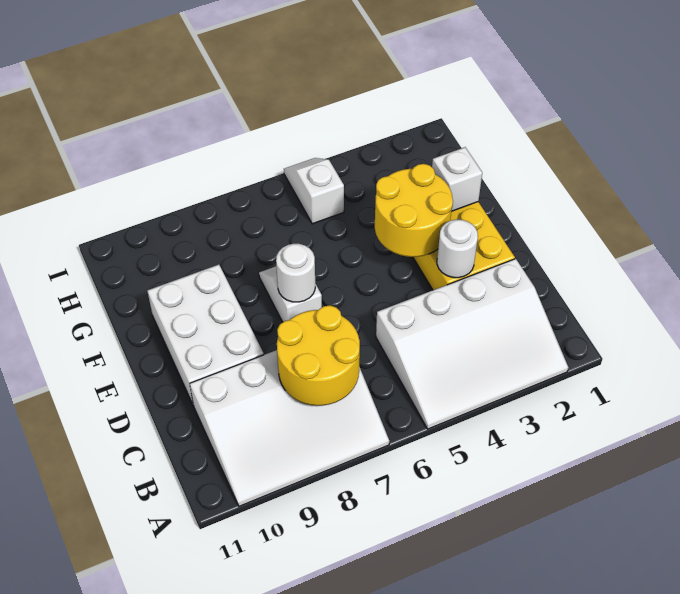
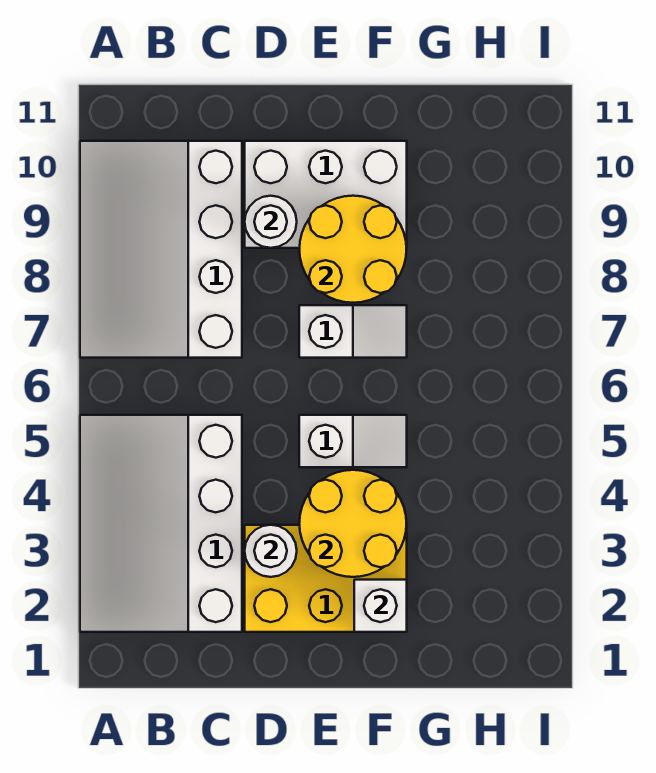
yellow 2x2 round brick [277,305,360,406] -> yellow 2x2 round brick moved to [299,196,406,303]
white 1x1 round brick [276,244,315,302] -> white 1x1 round brick moved to [245,196,297,248]
white 1x2 slope [284,158,344,224] -> white 1x2 slope moved to [299,415,407,467]

